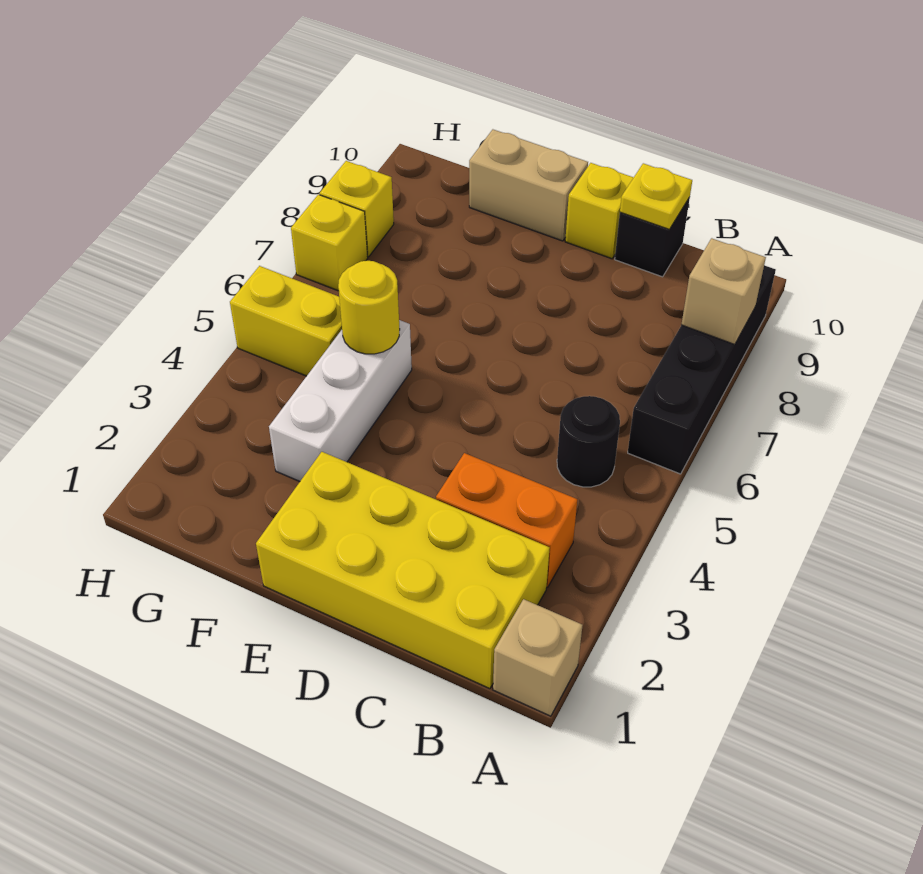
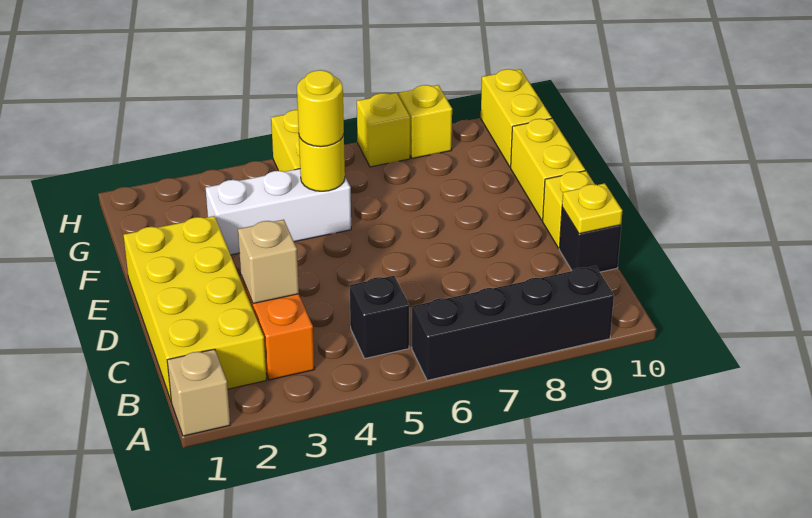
tan 1x1 brick [681,238,766,345] -> tan 1x1 brick moved to [238,220,299,304]
black 1x1 round brick [557,396,620,487] -> black 1x1 brick [350,276,409,359]
tan 1x2 brick [469,130,588,241] -> yellow 1x2 brick [511,119,585,220]
none -> yellow 1x1 round brick [297,70,344,147]
none -> yellow 1x2 brick [481,69,552,167]

